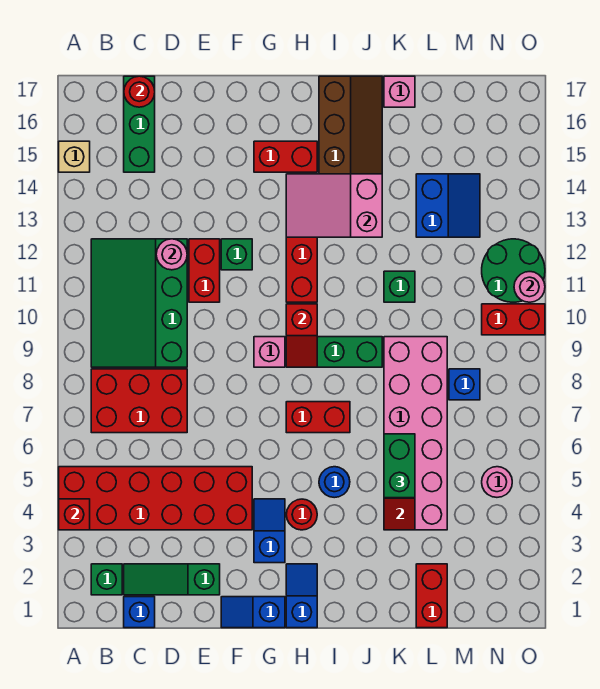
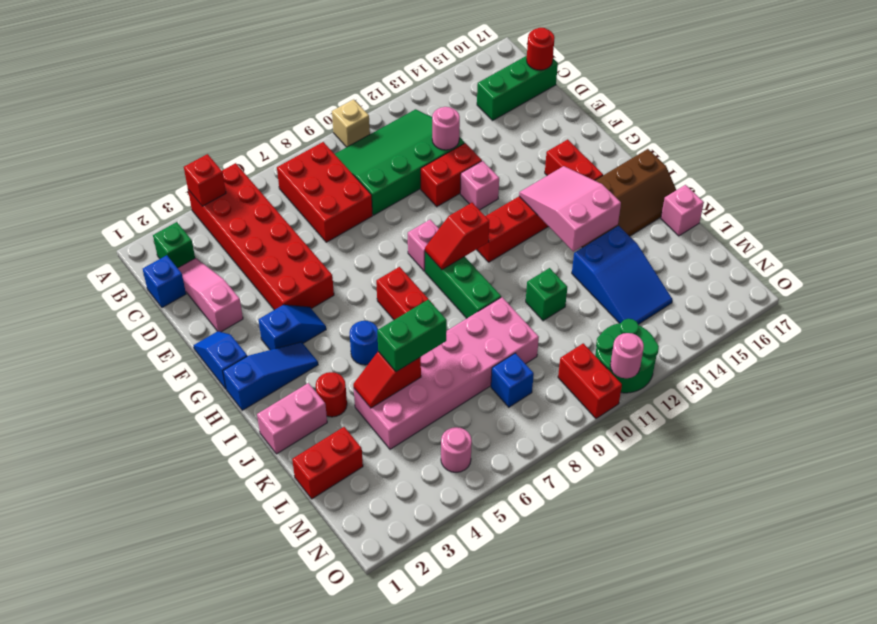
tan 1x1 brick [59,141,90,172] -> tan 1x1 brick moved to [332,99,370,147]
green 1x3 slope [124,564,220,595] -> pink 1x3 slope [178,258,243,332]
green 1x1 brick [221,239,252,270] -> pink 1x1 brick [460,161,499,210]
blue 1x2 slope [286,564,317,628] -> blue 1x3 slope [223,342,318,410]
red 1x1 round brick [286,499,317,530] -> red 1x1 round brick moved to [316,372,347,417]
none -> pink 1x2 brick [257,383,327,454]
blue 2x2 slope [416,174,480,237] -> blue 2x3 slope [572,226,672,324]

